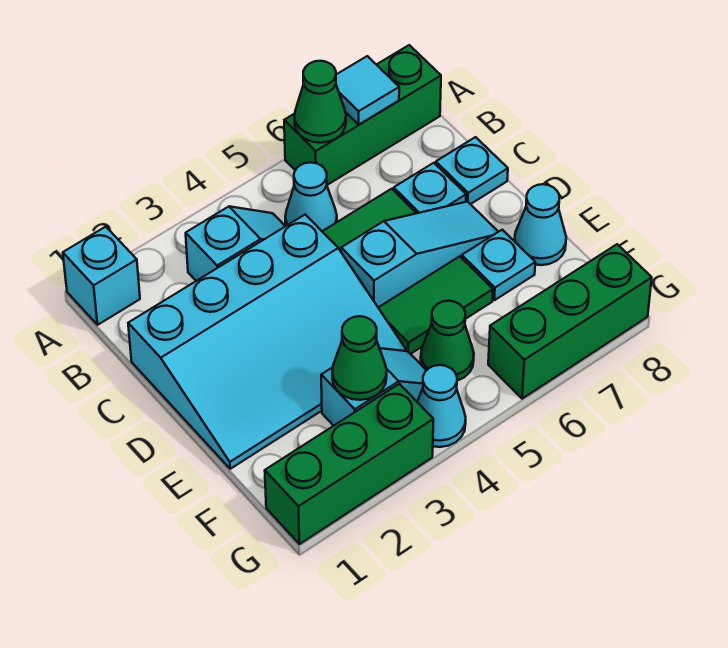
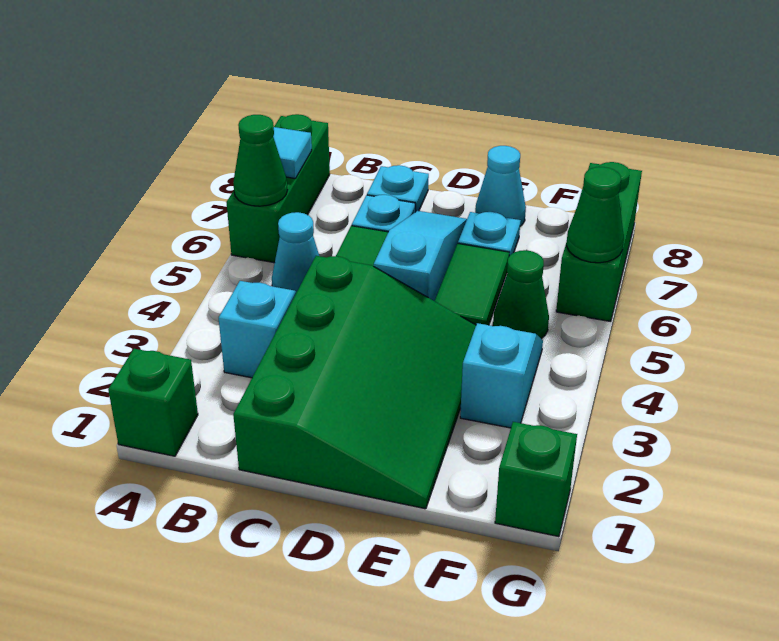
cyan 1x1 brick [63,227,140,325] -> green 1x1 brick [108,349,198,456]
cyan 3x4 slope [128,215,406,469] -> green 3x4 slope [233,256,476,509]
green 1x1 cone [332,316,387,400] -> green 1x1 cone moved to [567,167,624,263]
green 1x3 brick [265,384,433,544] -> green 1x1 brick [495,422,577,537]
cyan 1x1 cone [417,365,466,447] -> none

